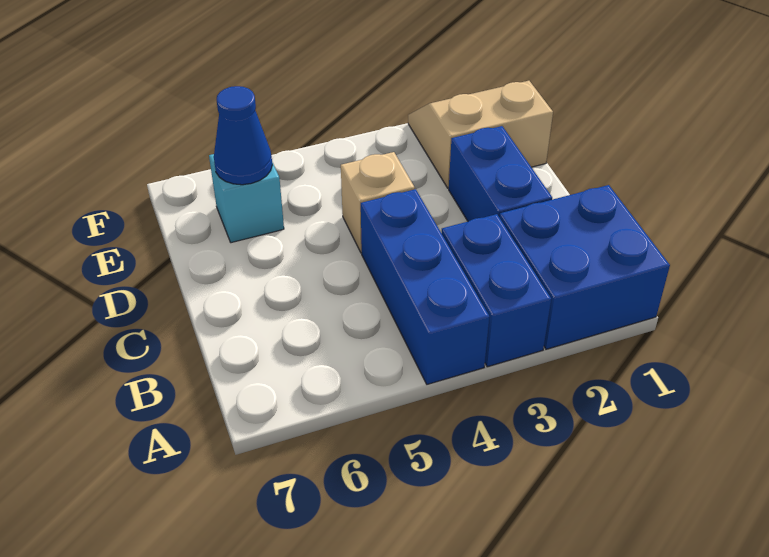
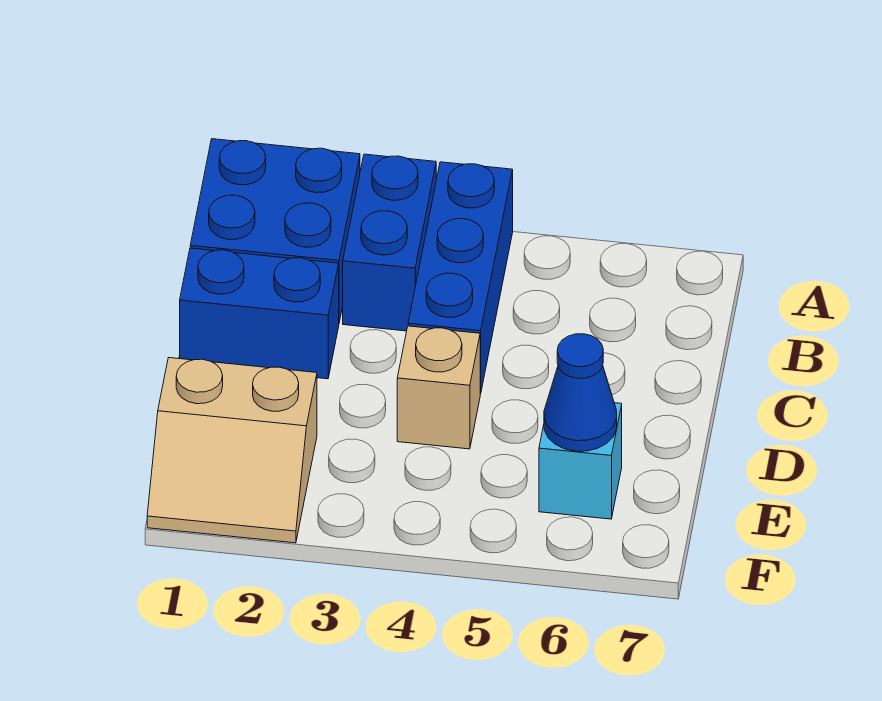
blue 1x2 brick [449,126,552,222] -> blue 1x2 brick turned to [180,248,339,379]

